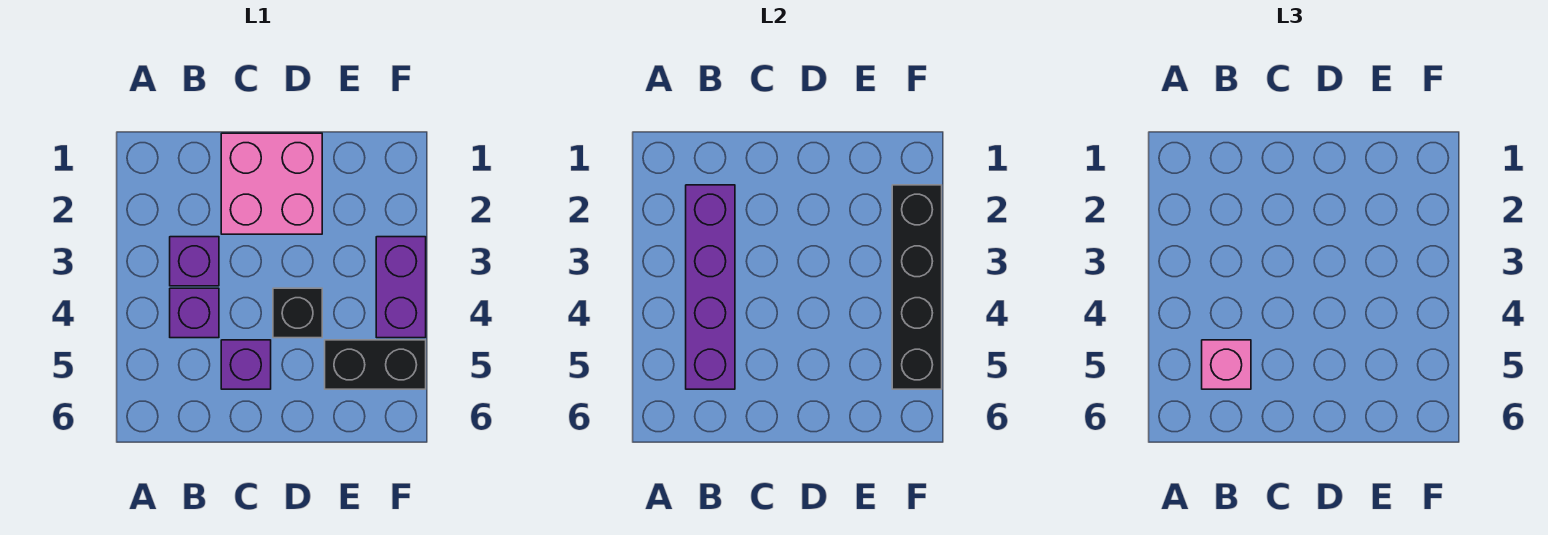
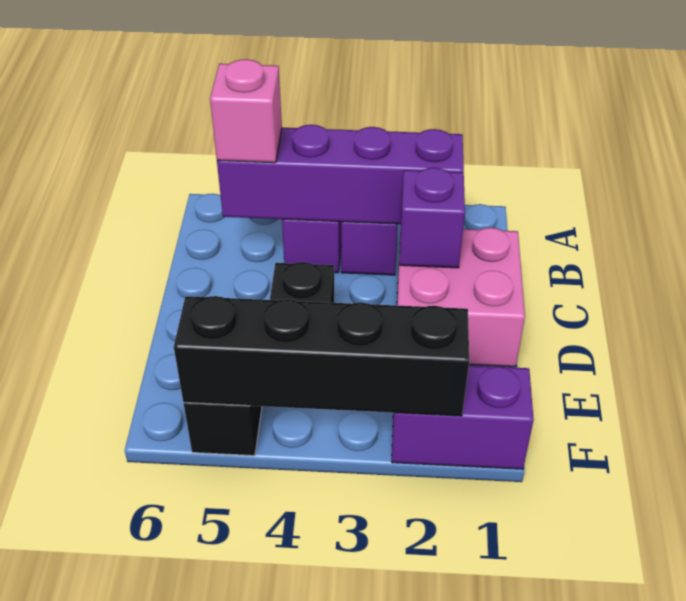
purple 1x1 brick [221,340,271,389] -> purple 1x1 brick moved to [399,168,465,268]
purple 1x2 brick [376,237,426,338] -> purple 1x2 brick moved to [392,366,534,469]

